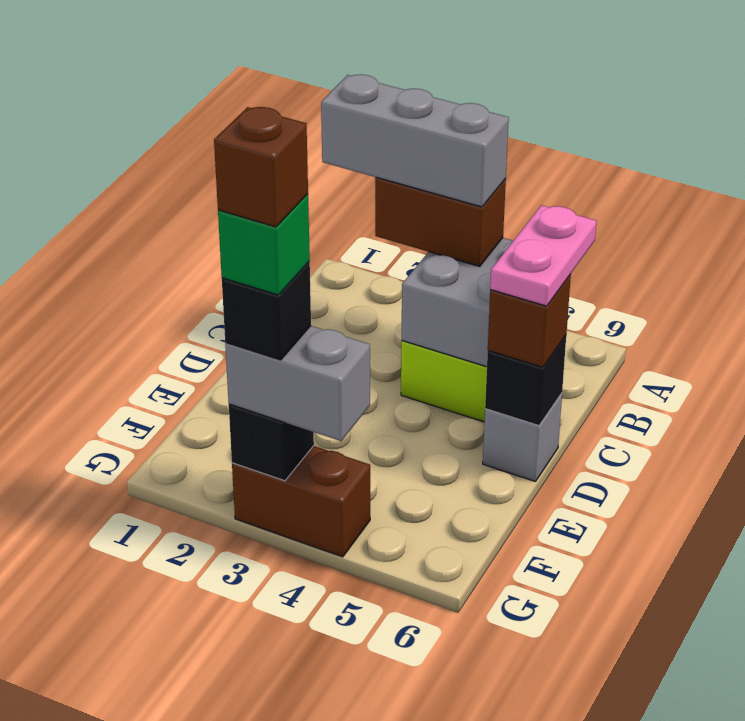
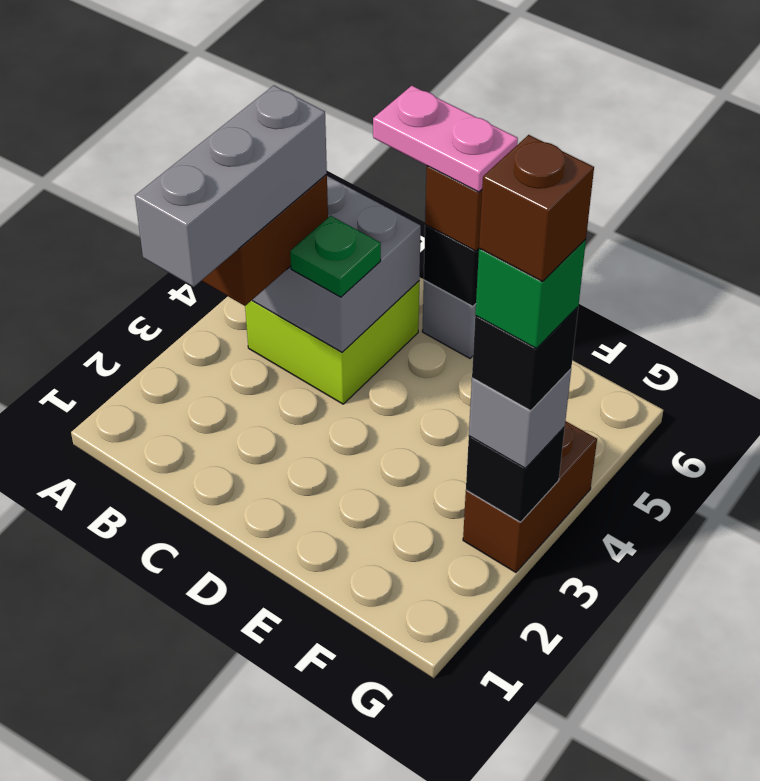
none -> green 1x1 plate [290,216,381,297]
grey 1x2 brick [225,326,370,441] -> grey 1x1 brick [469,369,571,468]

